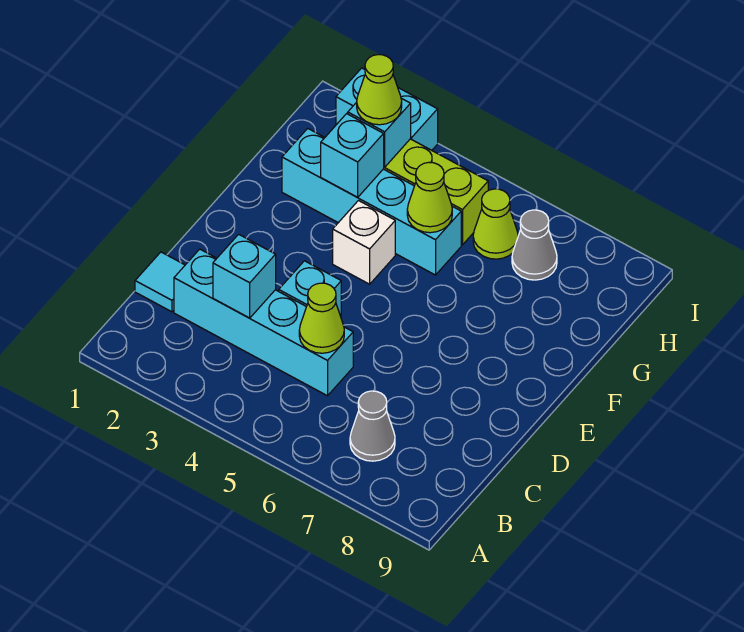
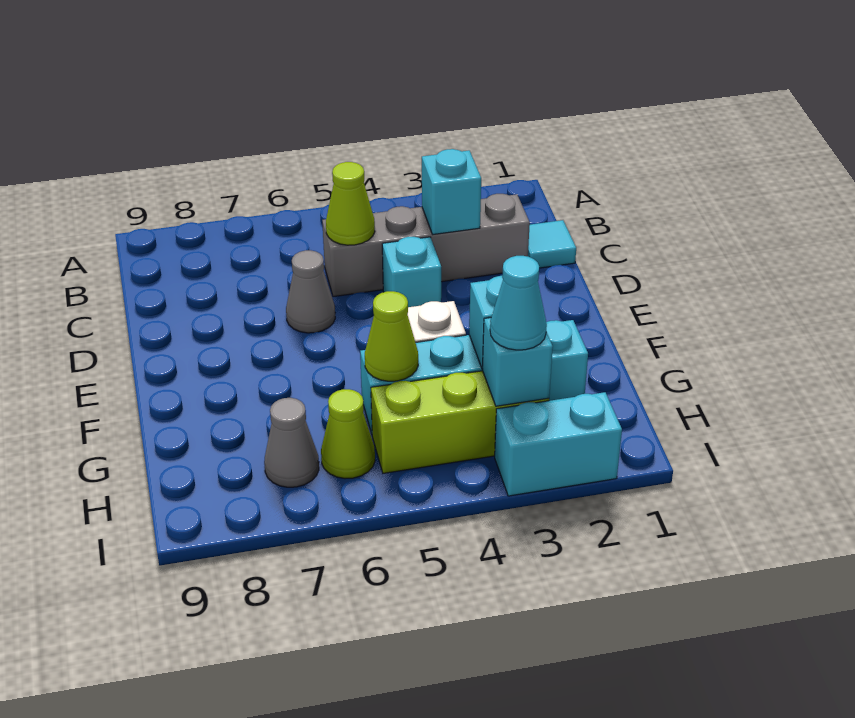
grey 1x1 cone [350,391,395,461] -> grey 1x1 cone moved to [286,250,335,333]
cyan 1x4 brick [174,249,353,396] -> grey 1x4 brick [322,194,530,297]
lime 1x1 cone [357,55,402,125] -> cyan 1x1 cone [490,256,547,350]

